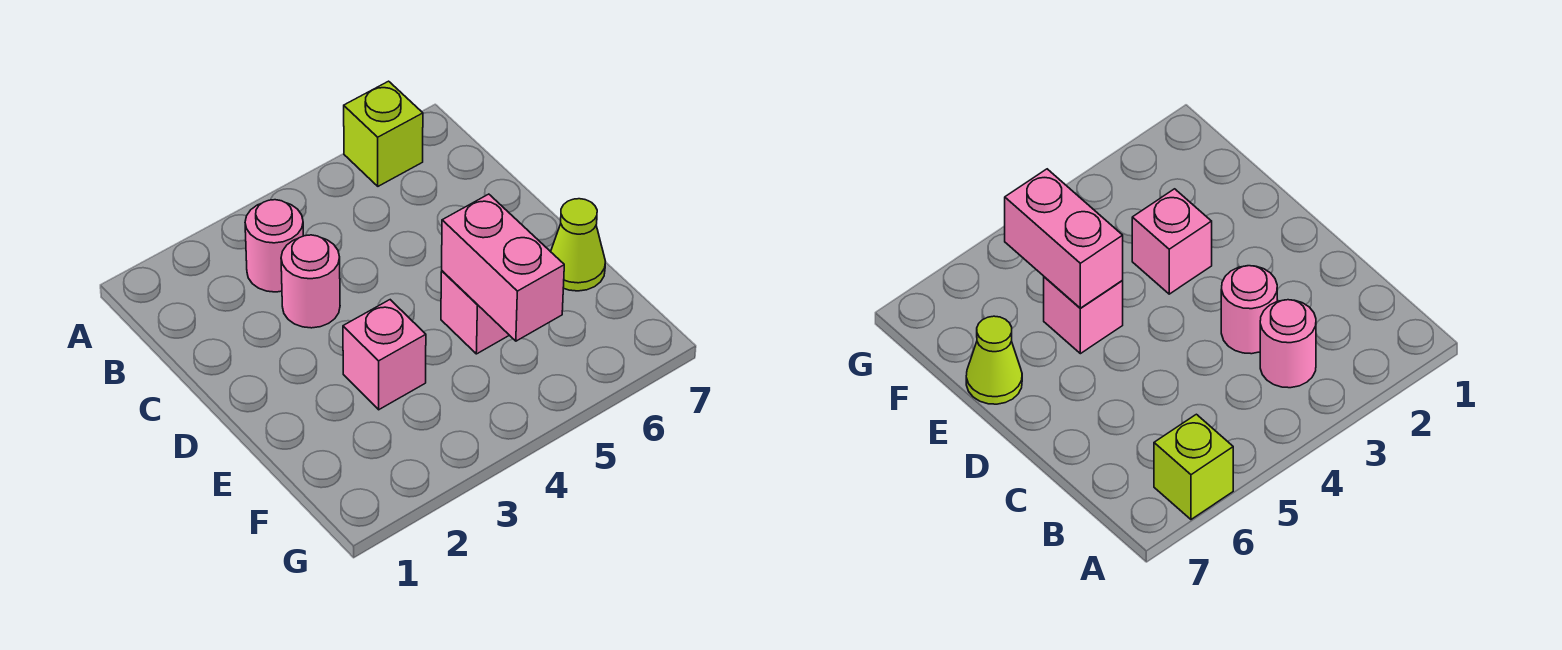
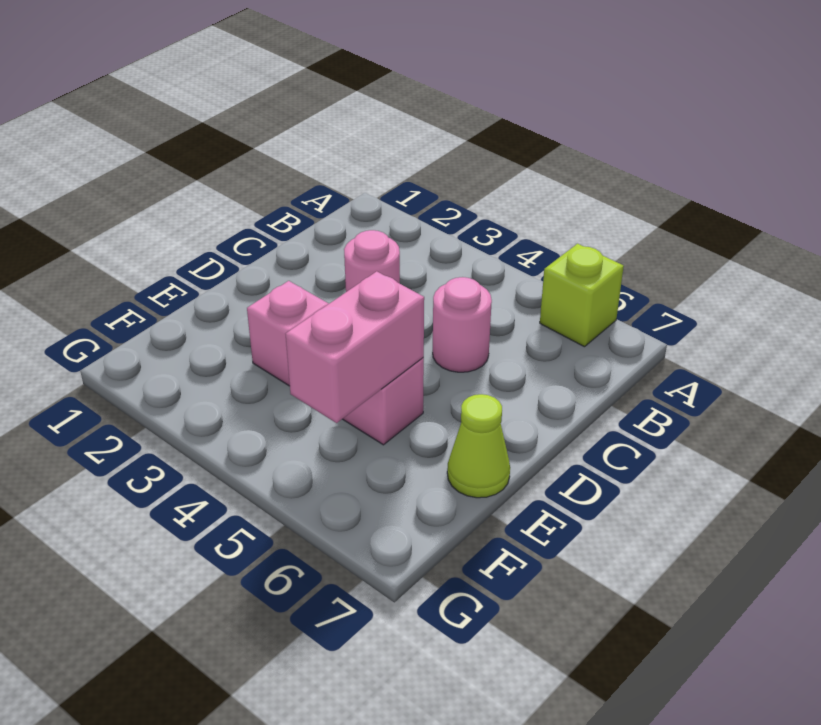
pink 1x1 round brick [245,200,303,292] -> pink 1x1 round brick moved to [433,277,492,372]

